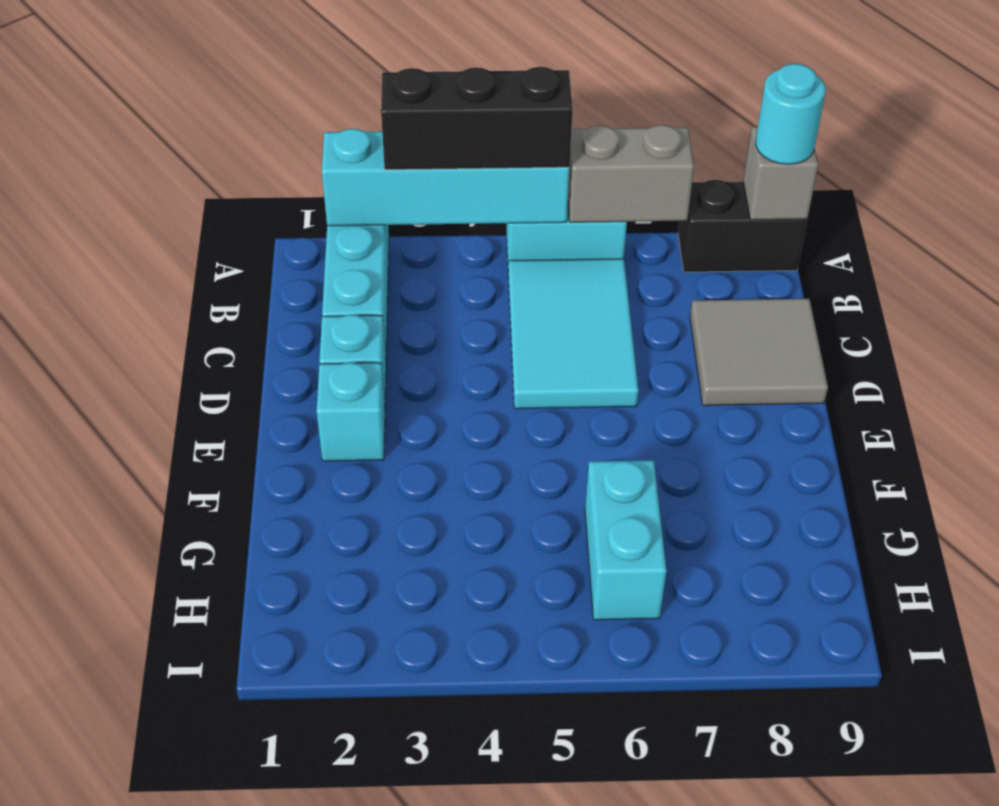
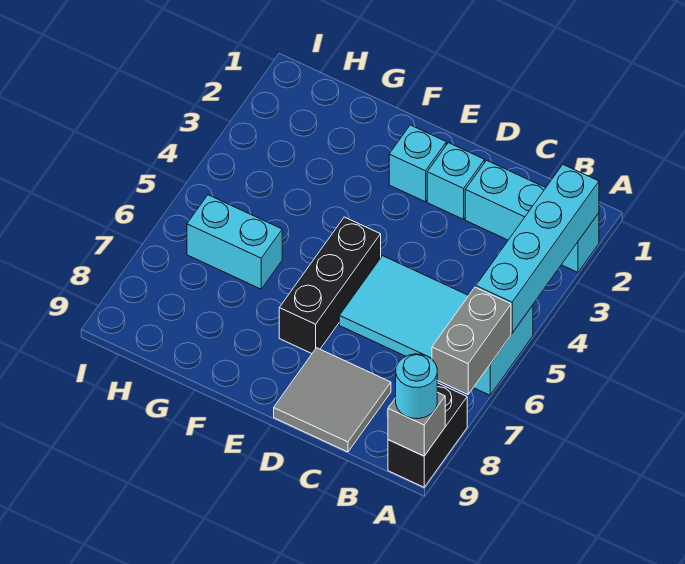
black 1x3 brick [381,67,573,170] -> black 1x3 brick moved to [279,217,381,354]

